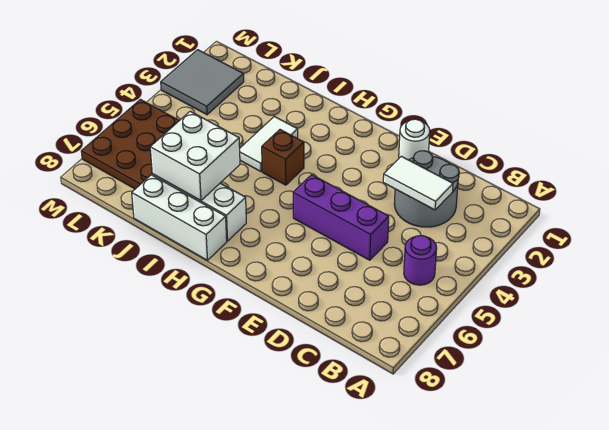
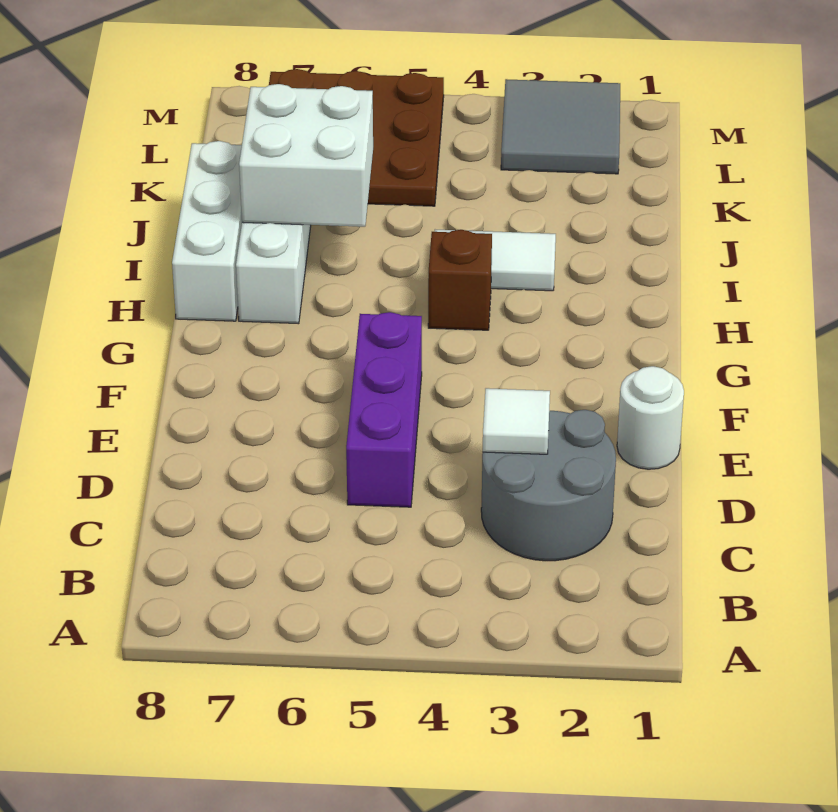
purple 1x1 round brick [404,236,437,285] -> none
white 1x2 tile [383,156,453,210] -> white 1x1 tile [483,388,550,454]

